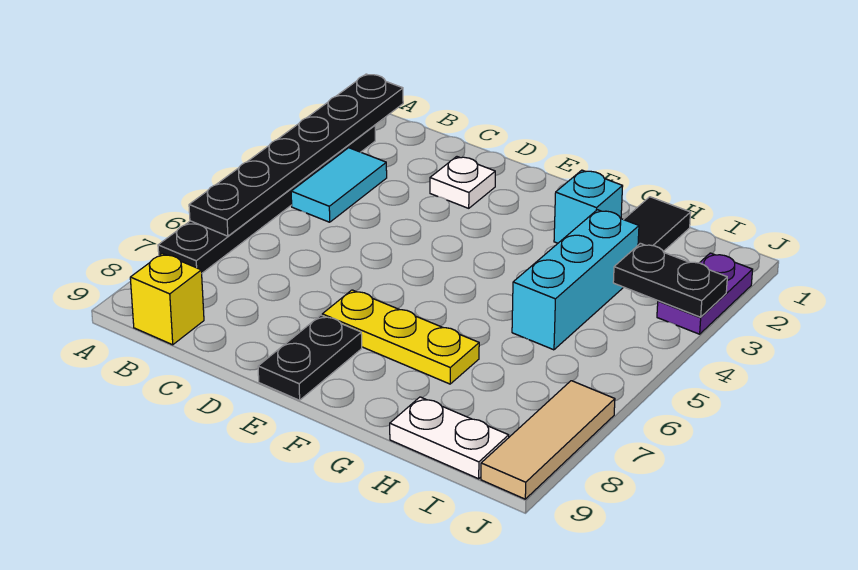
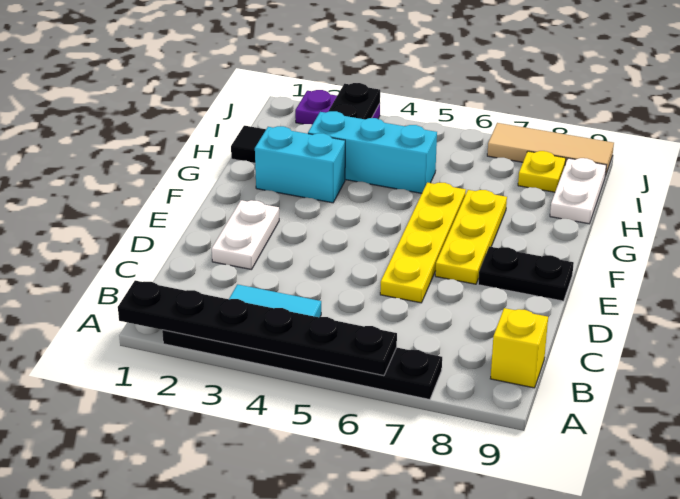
white 1x1 plate [430,157,495,208] -> white 1x2 plate [212,200,279,270]
none -> yellow 1x4 plate [380,182,466,303]
cyan 1x1 brick [554,170,623,243] -> cyan 1x2 brick [255,126,345,203]
none -> yellow 1x1 plate [518,151,566,192]

